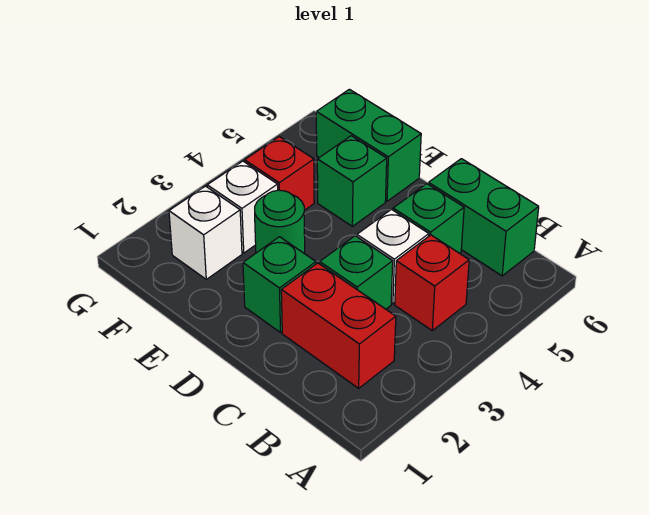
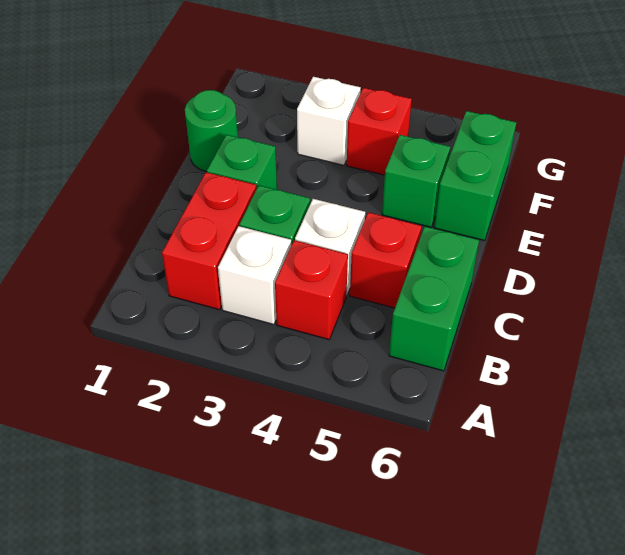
green 1x1 brick [393,184,464,253] -> red 1x1 brick [350,212,422,308]
green 1x1 round brick [255,190,305,254] -> green 1x1 round brick moved to [185,90,238,172]
white 1x1 brick [169,186,242,279] -> white 1x1 brick moved to [218,226,291,324]

